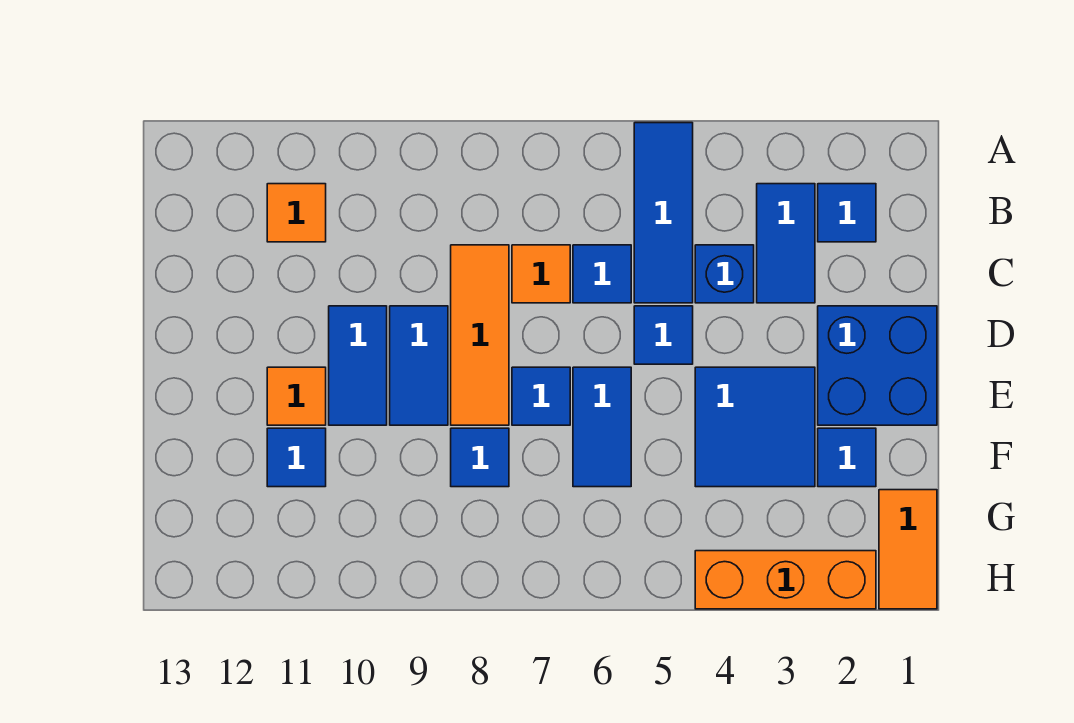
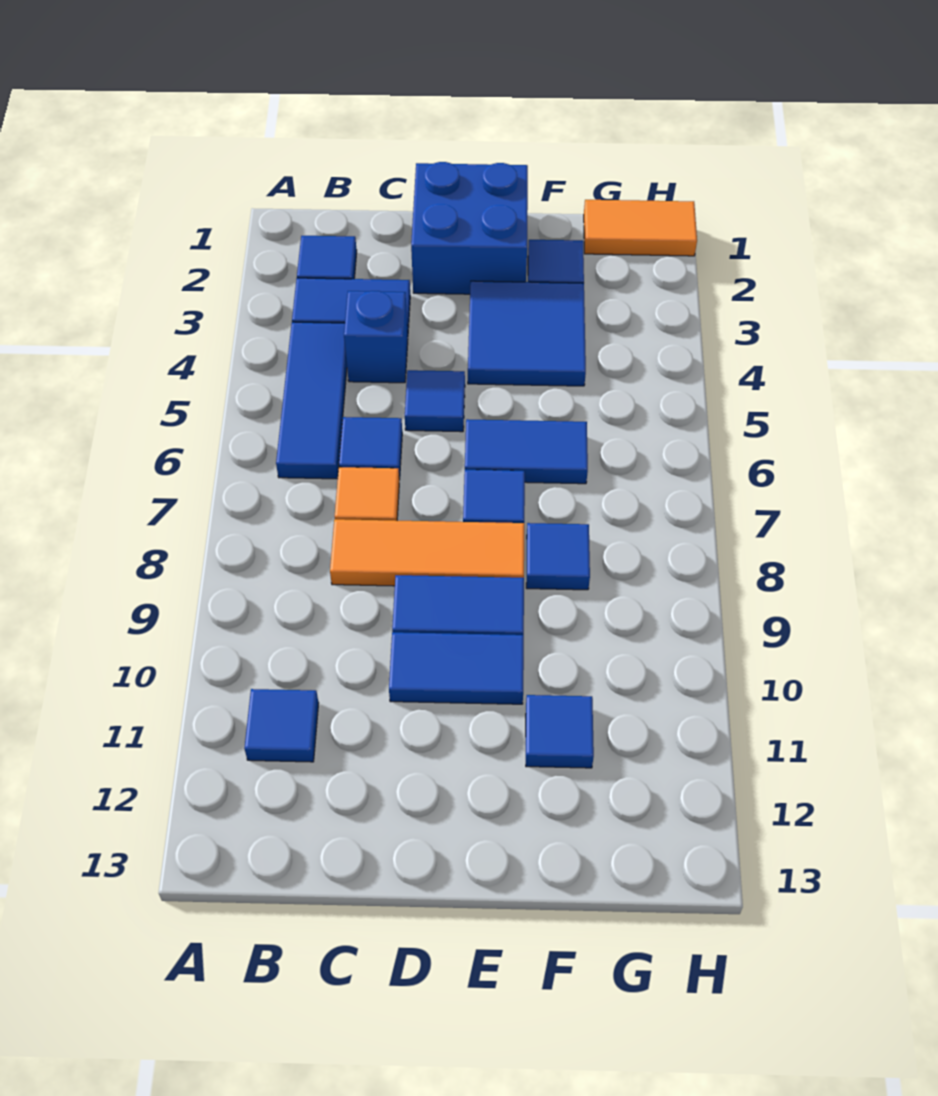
blue 1x3 tile [634,123,693,303] -> blue 1x3 tile turned to [276,322,347,479]
orange 1x1 tile [267,184,326,242] -> blue 1x1 tile [244,689,319,762]
orange 1x1 tile [267,367,326,425] -> none
orange 1x3 brick [695,551,876,609] -> none

